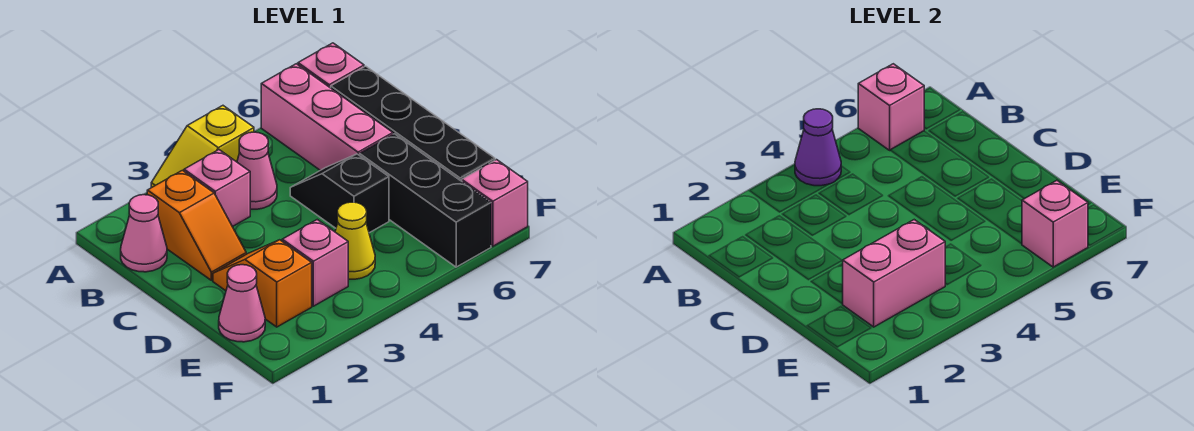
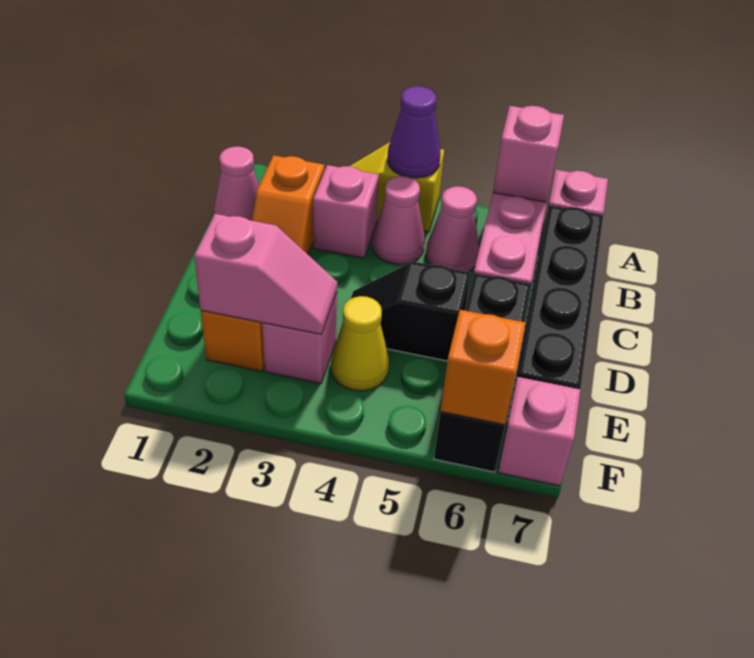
black 1x2 slope [290,154,389,233] -> black 1x2 slope turned to [340,261,471,361]
pink 1x1 cone [219,265,265,342] -> pink 1x1 cone moved to [426,186,479,272]
pink 1x2 brick [843,220,945,327] -> pink 1x2 slope [194,214,337,334]
pink 1x1 brick [1022,180,1088,267] -> orange 1x1 brick [440,310,526,425]

